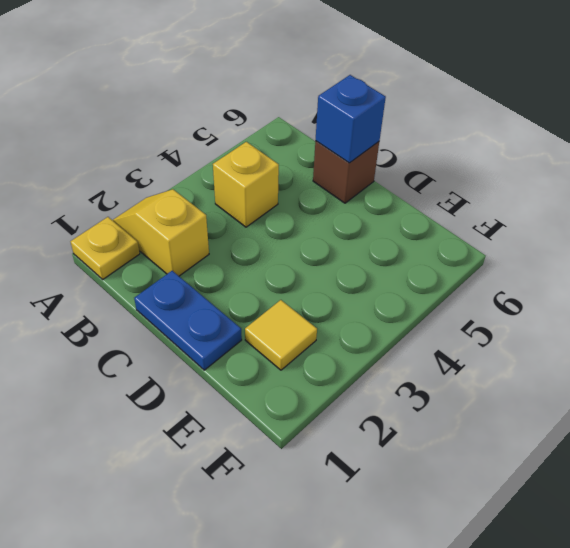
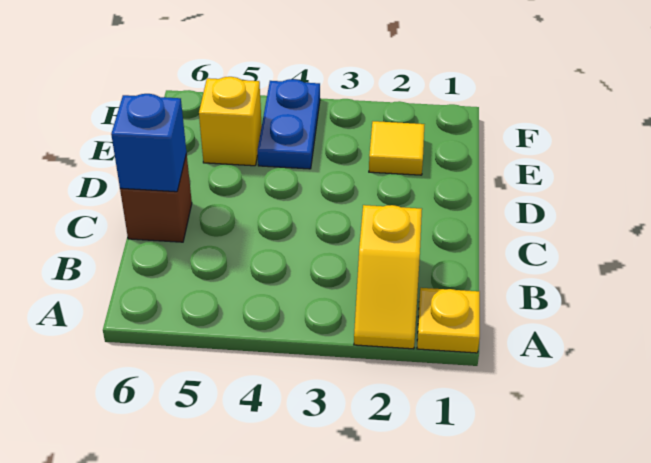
yellow 1x1 brick [213,142,279,227] -> yellow 1x1 brick moved to [199,77,262,166]
blue 1x2 plate [134,271,242,370] -> blue 1x2 plate moved to [258,79,320,169]

